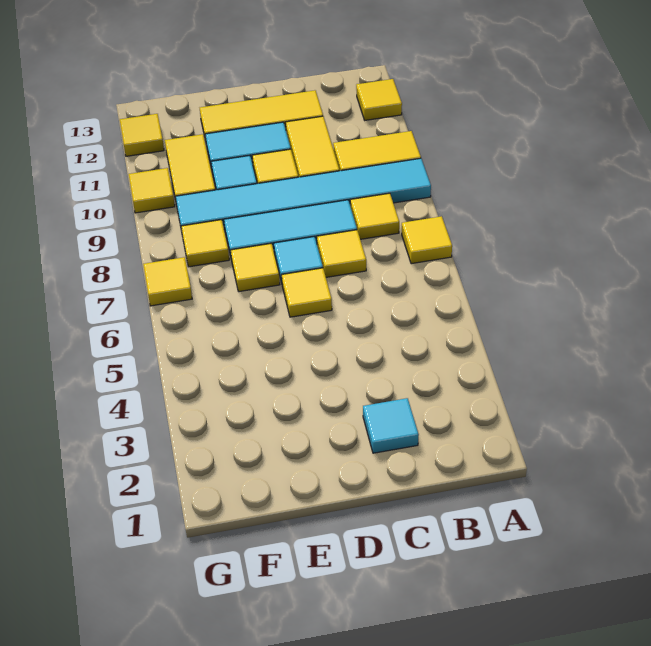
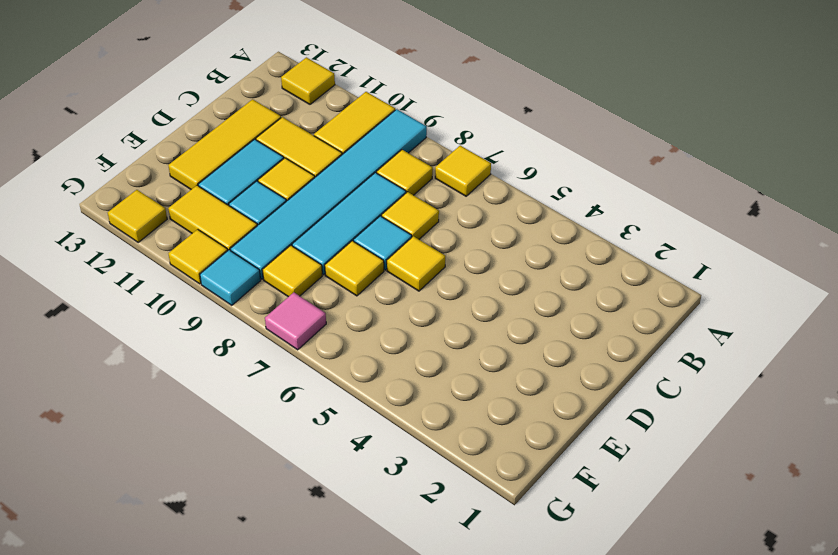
cyan 1x1 tile [363,398,419,453] -> cyan 1x1 tile moved to [200,250,261,305]
yellow 1x1 tile [143,257,192,306] -> pink 1x1 tile [265,292,326,350]

